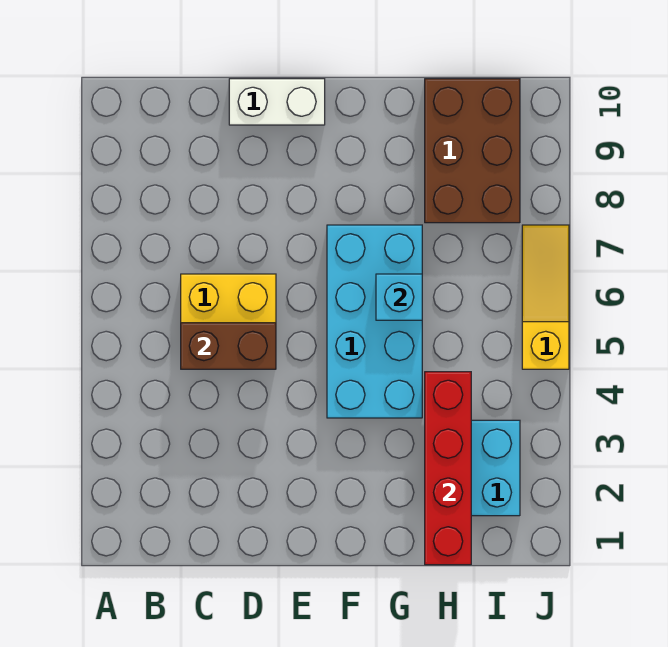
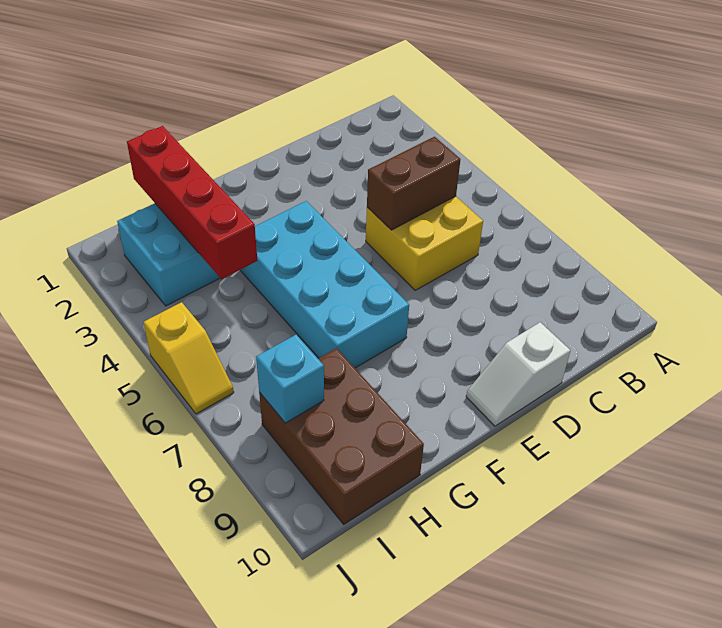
white 1x2 brick [229,79,325,125] -> white 1x2 slope [466,322,570,426]
cyan 1x1 brick [376,274,422,320] -> cyan 1x1 brick moved to [256,335,324,423]
yellow 1x3 slope [522,225,569,369] -> yellow 1x2 slope [143,302,234,414]

